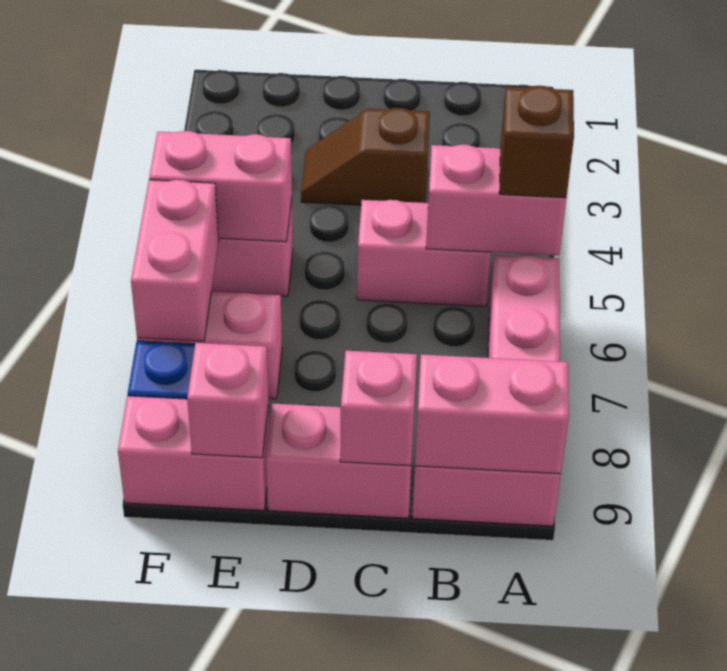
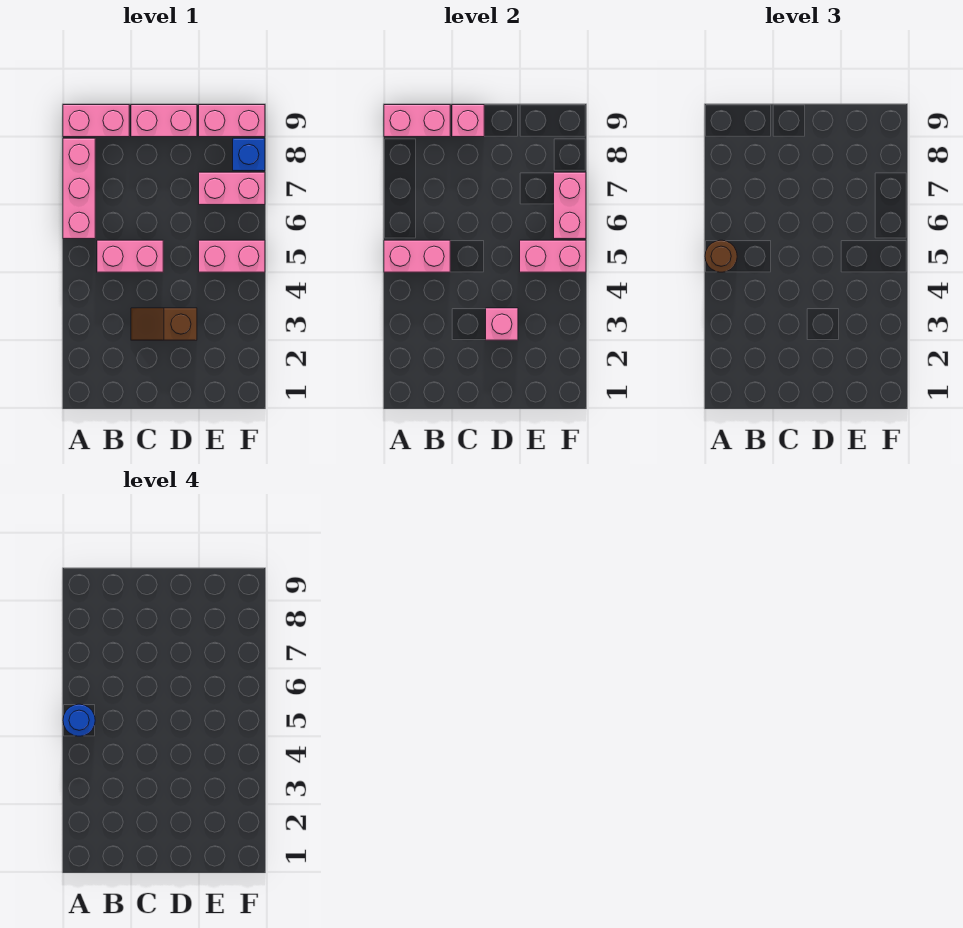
brown 1x1 brick [499,86,574,198] -> brown 1x1 round brick [705,240,737,272]
none -> blue 1x1 round brick [63,704,95,736]
brown 1x2 slope [301,108,430,205] -> brown 1x2 slope turned to [131,308,197,340]
pink 1x1 brick [187,343,269,458] -> pink 1x1 brick moved to [486,308,518,340]

